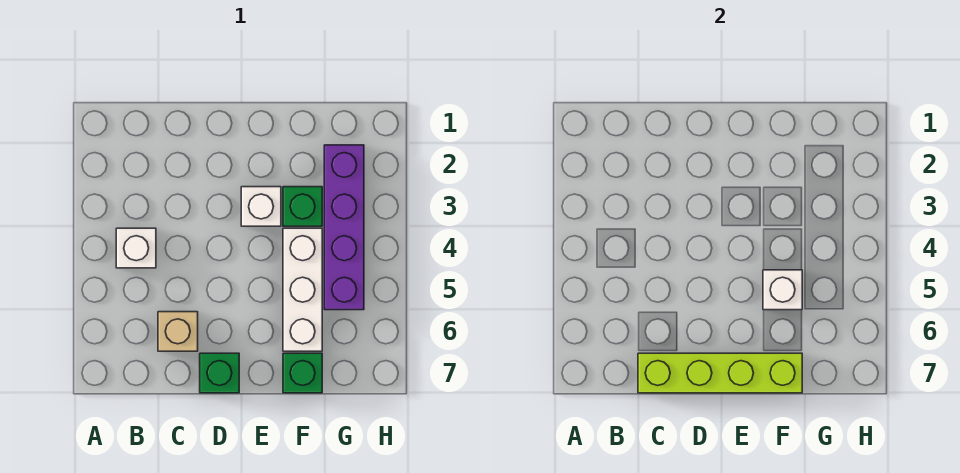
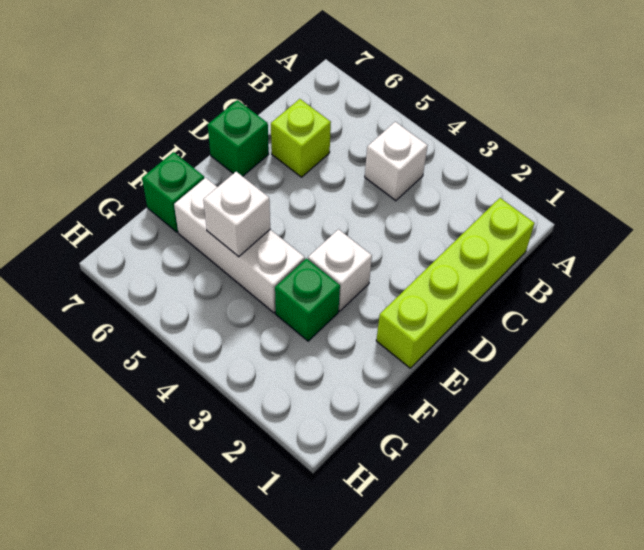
tan 1x1 brick [158,312,198,351] -> lime 1x1 brick [271,99,331,177]
lime 1x4 brick [638,353,802,393] -> lime 1x4 brick moved to [376,198,535,368]
purple 1x4 brick [324,145,364,310] -> none

